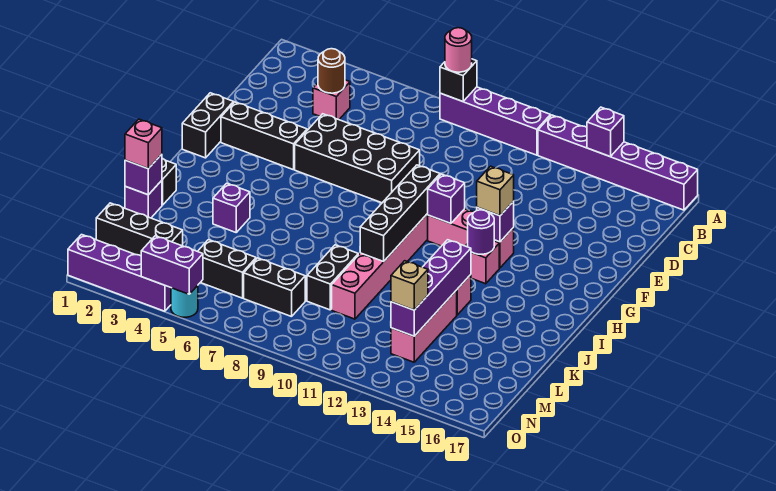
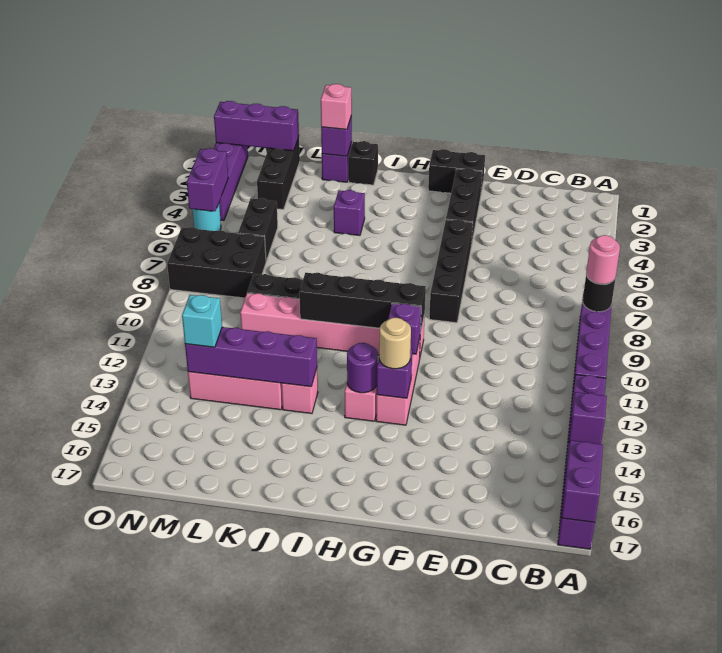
black 1x1 brick [440,59,477,102] -> black 1x1 round brick [583,275,615,312]
none -> purple 1x2 brick [561,440,603,522]
pink 1x1 brick [313,80,350,120] -> none
brown 1x1 round brick [318,49,345,93] -> none
black 2x4 brick [295,114,420,203] -> black 1x4 brick [429,219,473,323]
tan 1x1 brick [477,166,514,216] -> tan 1x1 round brick [379,318,411,369]
none -> purple 1x3 brick [214,101,299,151]
black 1x2 brick [244,258,305,317] -> black 2x3 brick [167,227,266,298]
tan 1x1 brick [391,261,428,310] -> cyan 1x1 brick [182,295,222,347]

